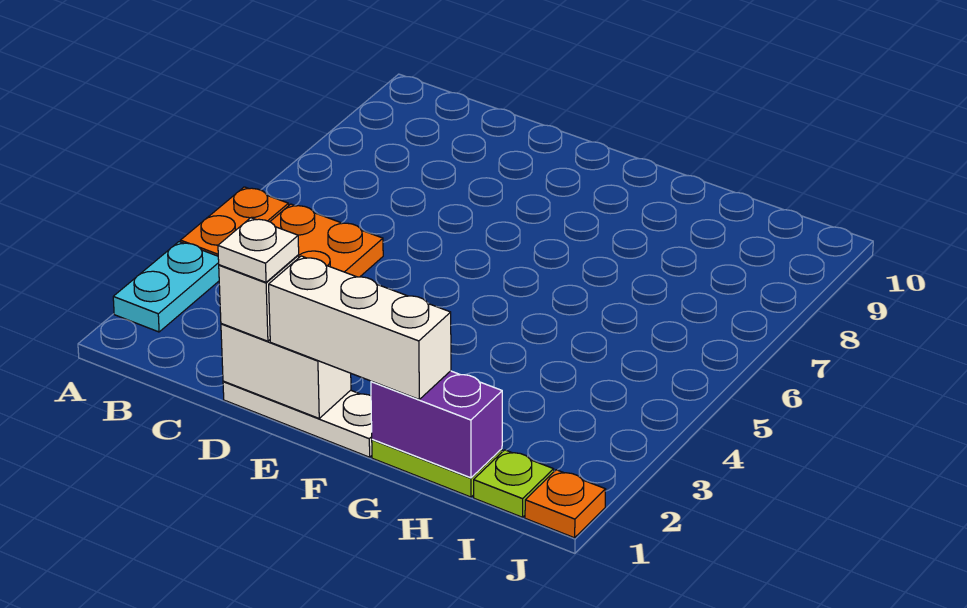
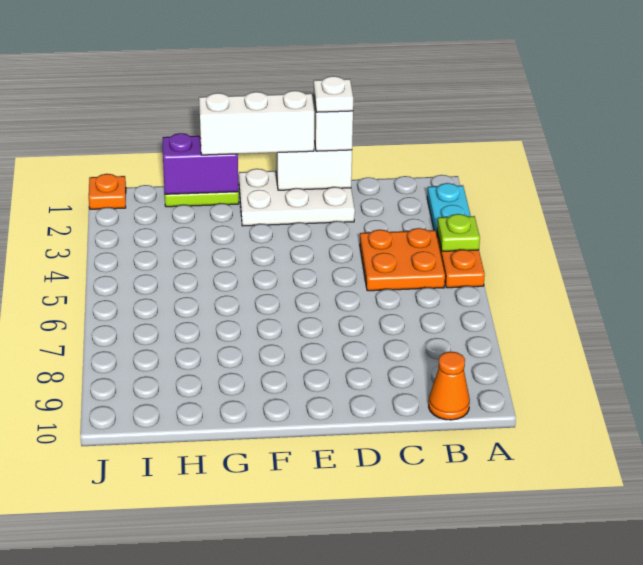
none -> orange 1x1 cone [429,352,470,420]
white 1x3 plate [223,381,372,457] -> white 2x3 plate [239,169,355,226]
lime 1x1 plate [474,450,554,517] -> lime 1x1 plate moved to [437,214,480,251]

